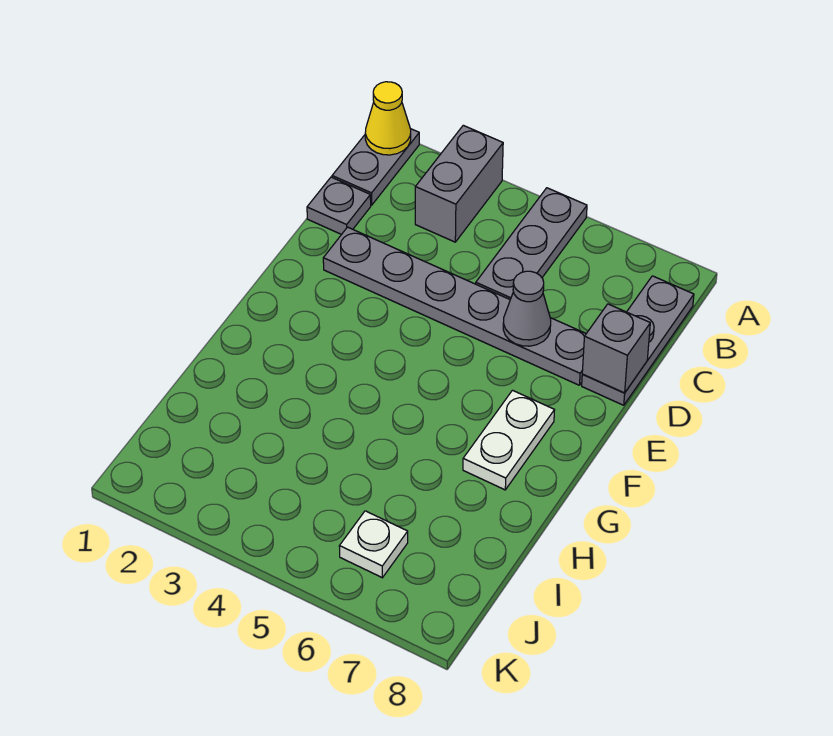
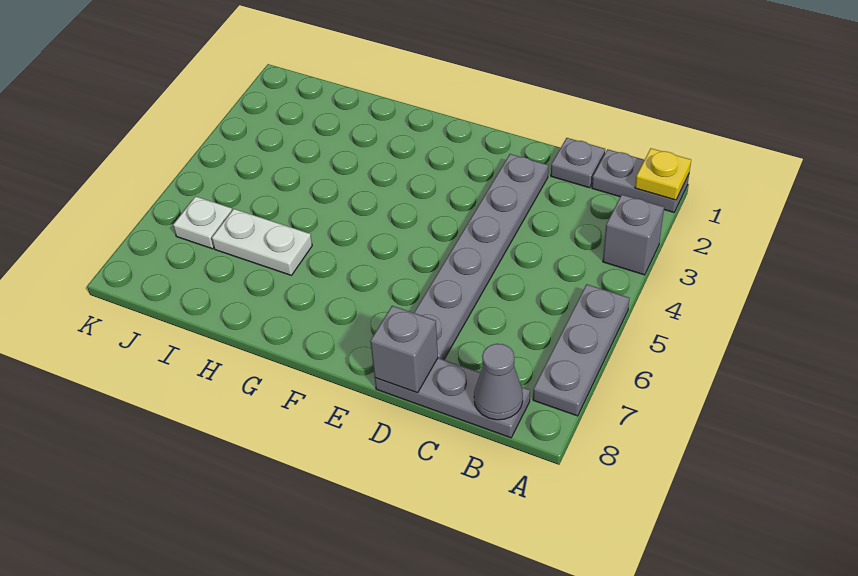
yellow 1x1 cone [365,82,411,155] -> yellow 1x1 plate [635,148,691,200]
grey 1x2 brick [415,125,503,242] -> grey 1x1 brick [603,195,664,275]
grey 1x3 plate [476,188,587,299] -> grey 1x3 plate turned to [533,284,630,416]
grey 1x1 cone [503,271,551,346] -> grey 1x1 cone moved to [474,344,523,420]
white 1x2 plate [463,390,555,490] -> white 1x2 plate moved to [212,209,312,275]

